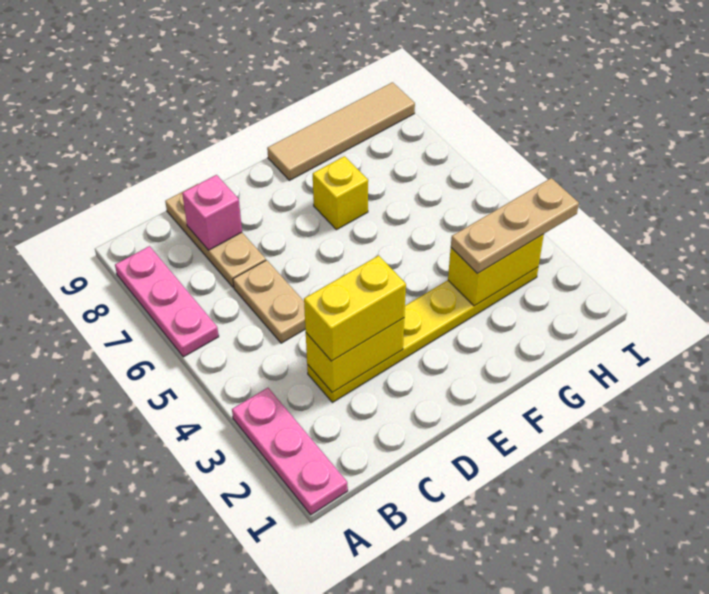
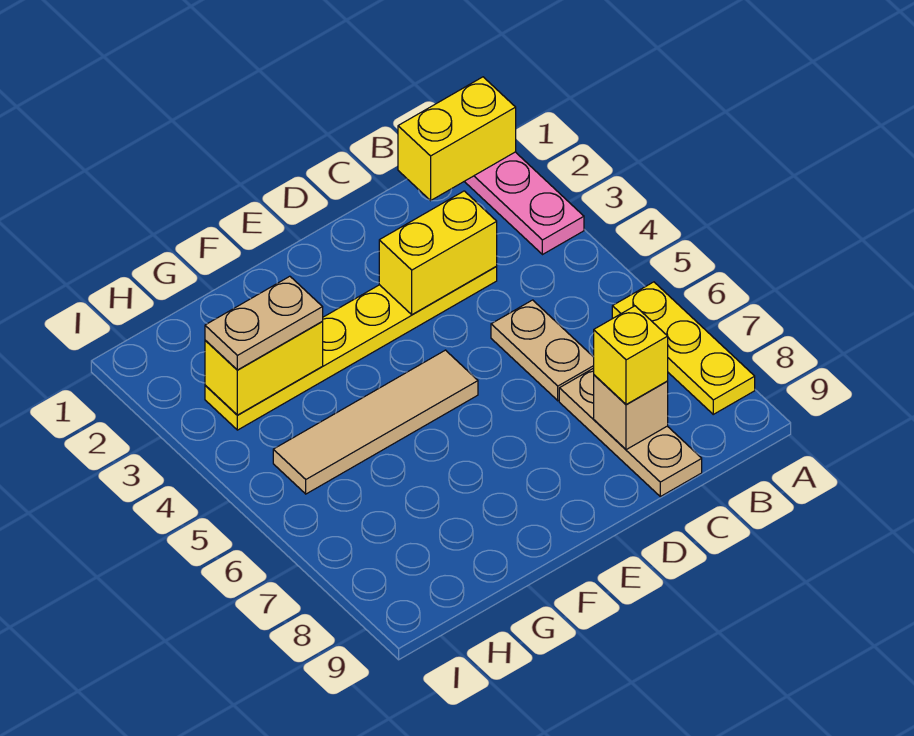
pink 1x3 plate [115,246,219,357] -> yellow 1x3 plate [612,282,755,414]
yellow 1x2 brick [304,256,406,361] -> yellow 1x2 brick moved to [398,77,516,200]
pink 1x1 brick [182,175,242,250] -> tan 1x1 brick [594,375,668,450]
yellow 1x1 brick [313,156,368,230] -> yellow 1x1 brick moved to [594,306,668,404]
tan 1x4 tile [267,82,415,180] -> tan 1x4 tile moved to [273,350,478,494]
tan 1x3 plate [451,178,579,274] -> tan 1x2 plate [205,276,323,370]

